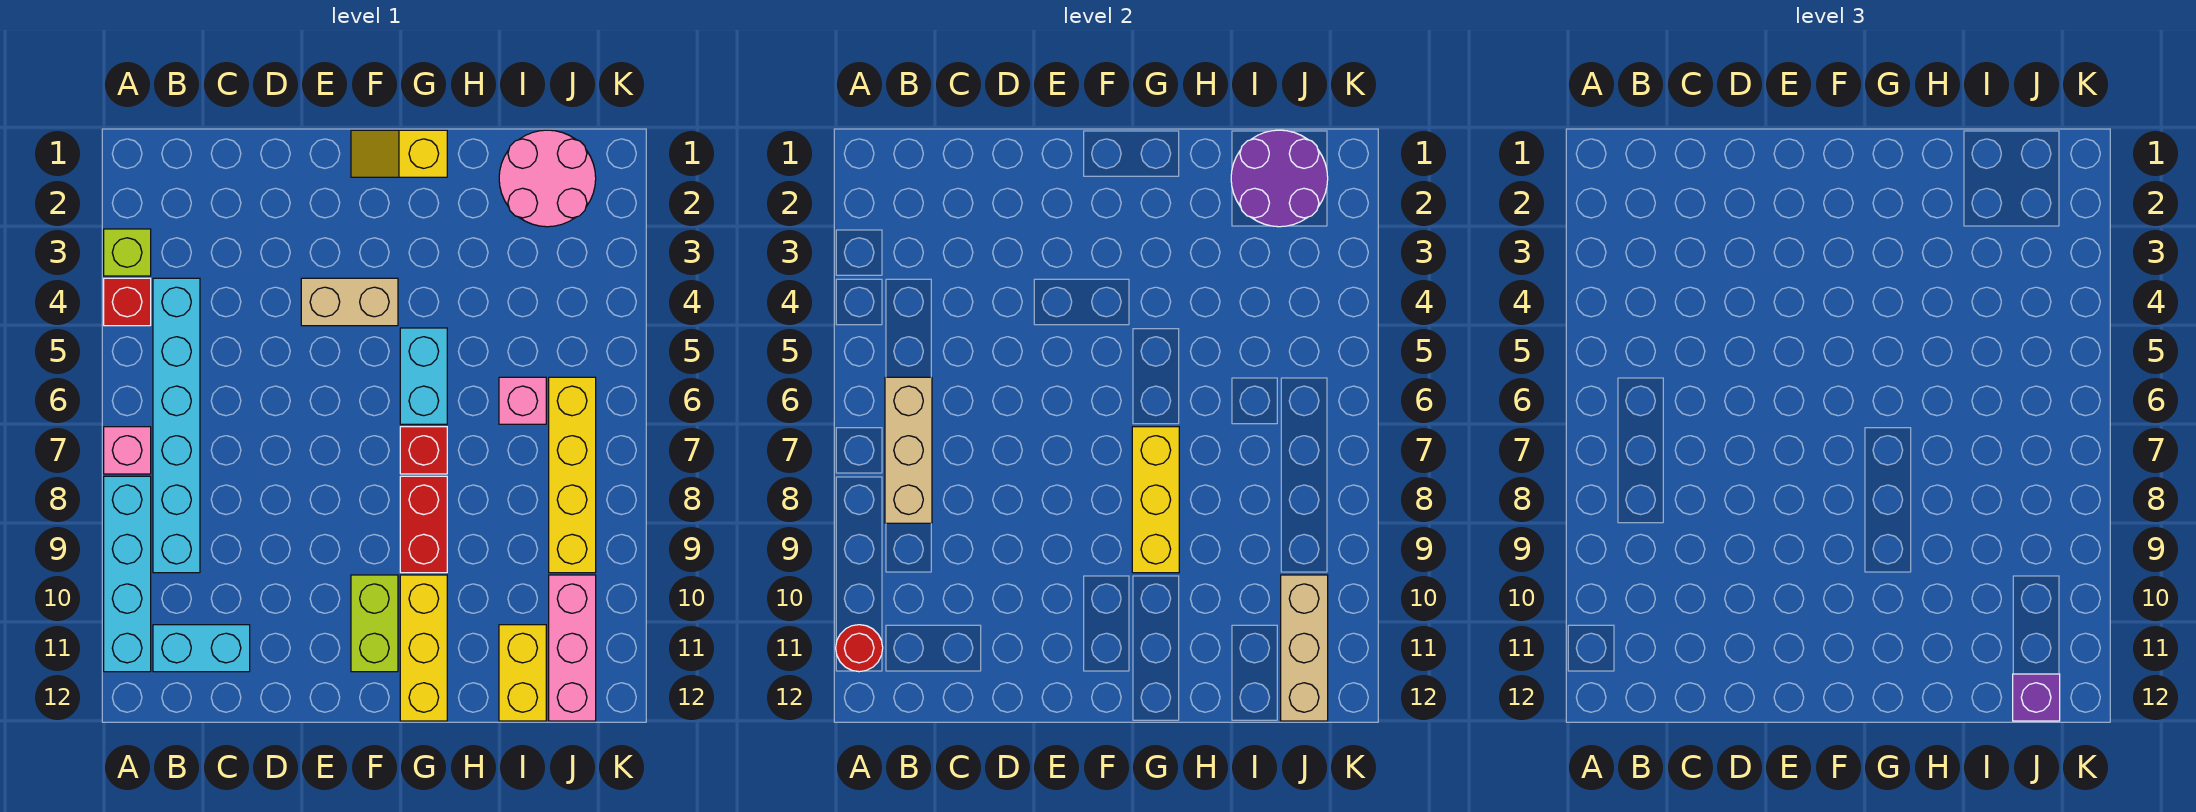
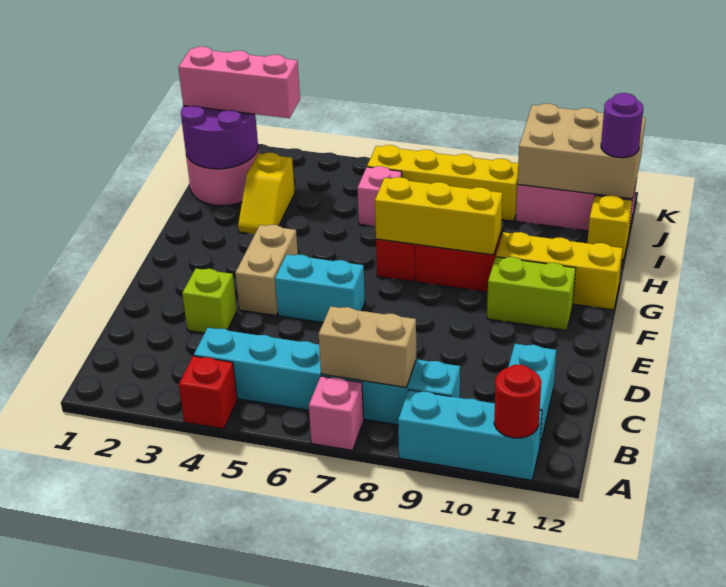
lime 1x1 brick [104,229,151,276] -> lime 1x1 brick moved to [182,269,237,333]
cyan 1x4 brick [104,476,151,672] -> cyan 1x3 brick [398,390,542,480]
tan 1x3 brick [885,377,932,523] -> tan 1x2 brick [319,306,416,387]
yellow 1x2 slope [351,130,447,177] -> yellow 1x2 slope moved to [238,153,295,234]
cyan 1x2 brick [400,328,447,424] -> cyan 1x2 brick moved to [275,254,365,323]
yellow 1x2 brick [499,625,546,721] -> yellow 1x1 brick [587,195,632,260]
none -> pink 1x3 brick [178,47,300,118]
tan 1x3 brick [1281,575,1328,721] -> tan 2x3 brick [517,104,645,199]
purple 1x1 brick [2013,674,2060,721] -> purple 1x1 round brick [601,93,643,158]

